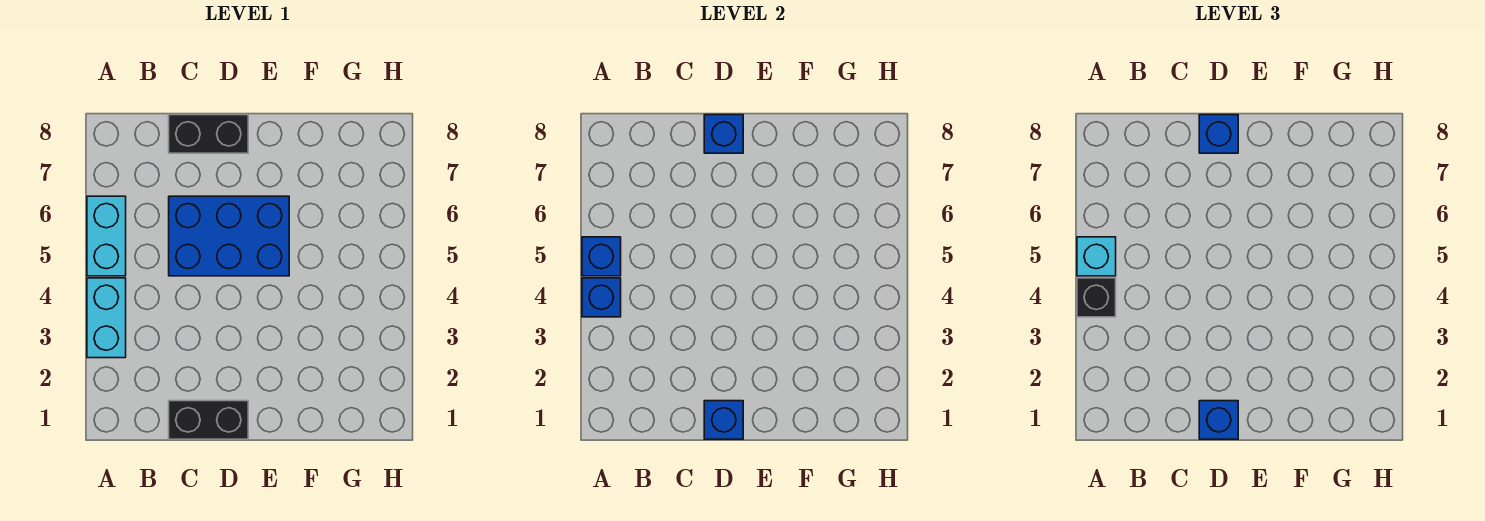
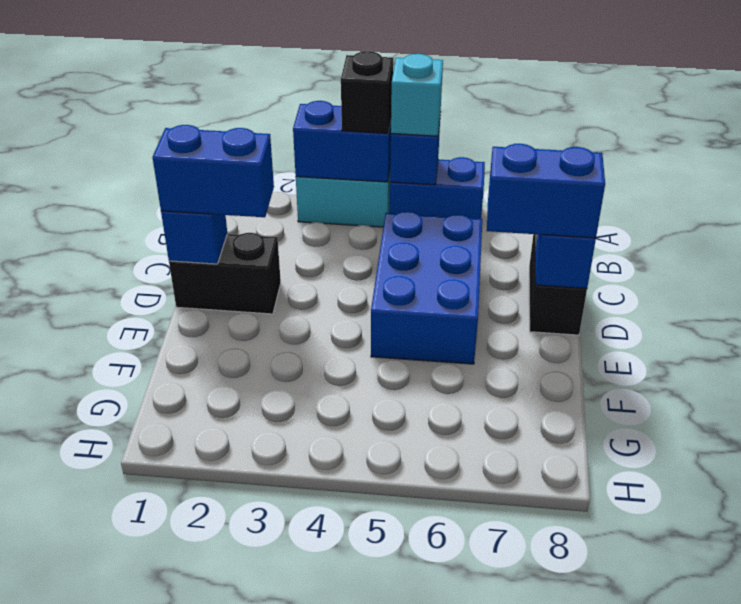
blue 1x1 brick [582,278,621,317] -> blue 1x2 brick [293,101,391,182]
cyan 1x2 brick [87,196,126,276] -> blue 1x2 brick [390,157,485,219]
black 1x2 brick [169,401,248,439] -> black 1x2 brick turned to [169,233,281,314]
blue 1x1 brick [1199,401,1238,439] -> blue 1x2 brick [153,125,274,217]
blue 1x1 brick [1199,115,1238,153] -> blue 1x2 brick [487,144,605,238]

